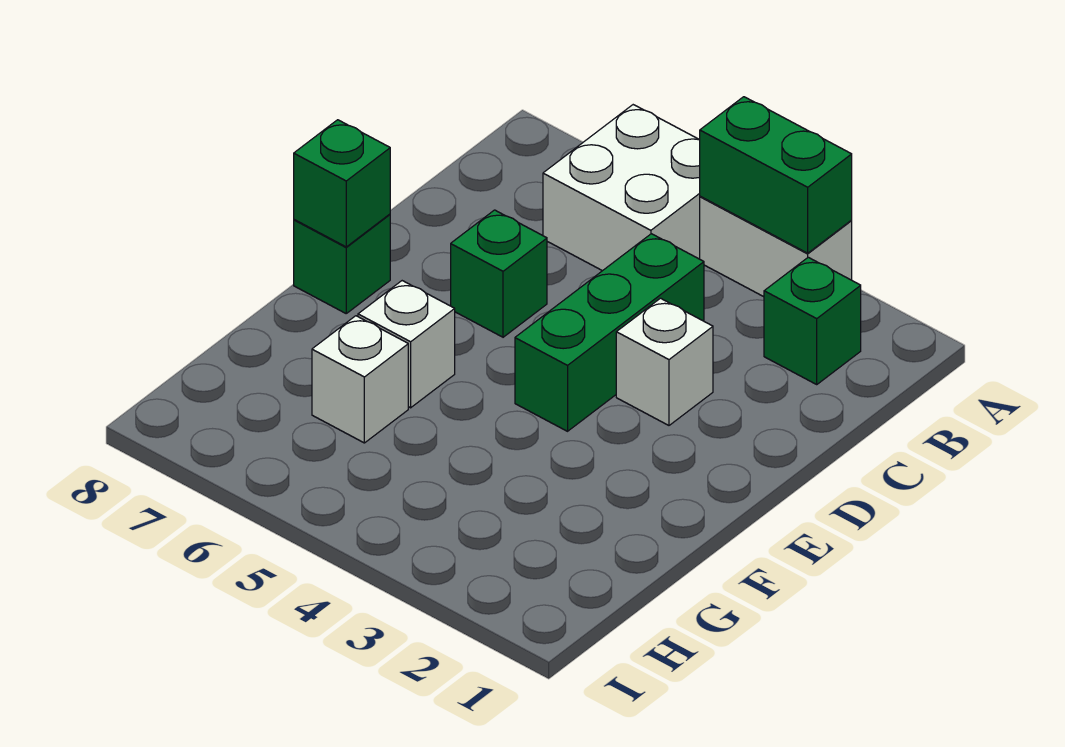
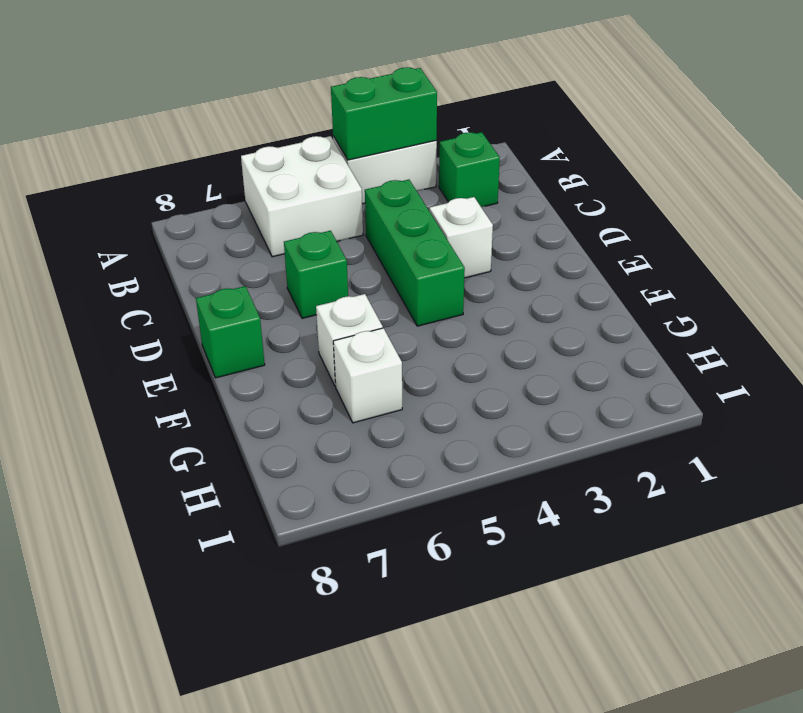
green 1x1 brick [294,120,390,247] -> none

